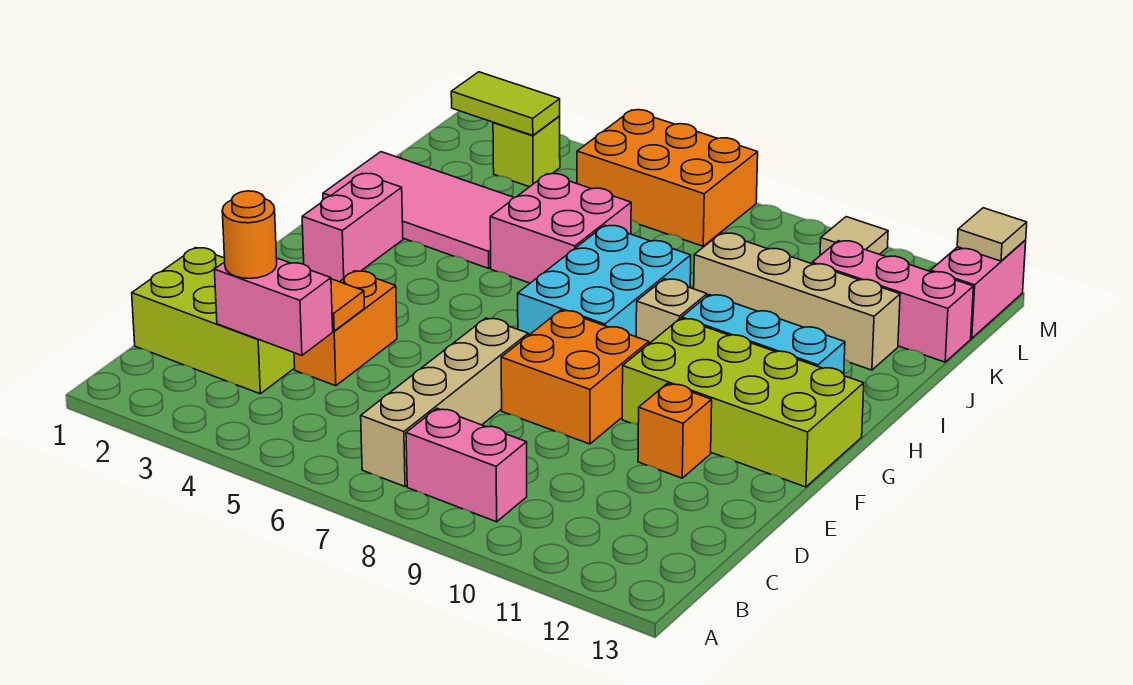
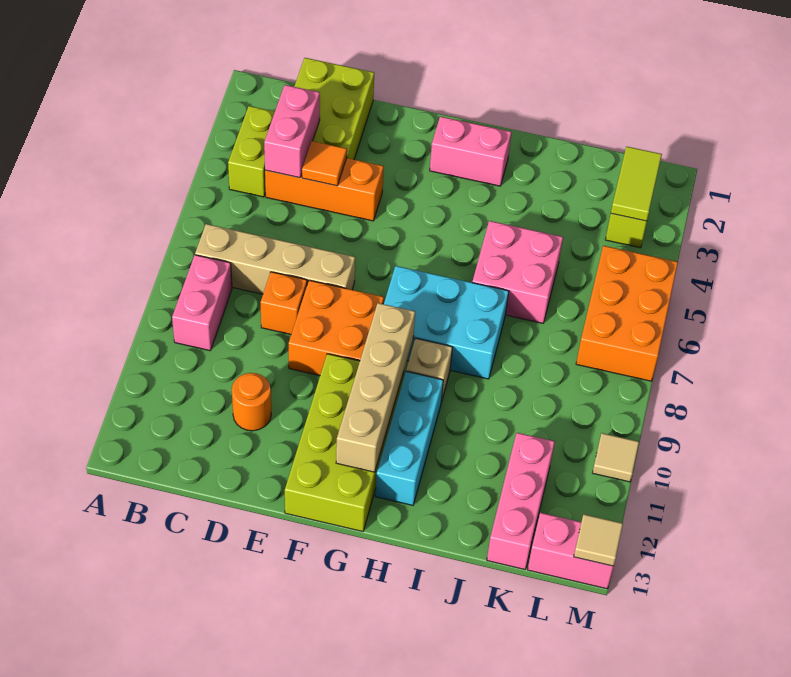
none -> lime 1x2 brick [228,106,275,197]
orange 1x1 round brick [222,191,277,279] -> orange 1x1 round brick moved to [232,373,271,431]
orange 1x2 brick [294,271,397,386] -> orange 1x3 brick [265,158,384,221]
orange 1x1 brick [638,383,712,478] -> orange 1x1 brick moved to [260,272,307,334]
pink 2x4 tile [323,152,514,268] -> none
tan 1x4 brick [694,233,900,370] -> tan 1x4 brick moved to [336,303,415,472]

